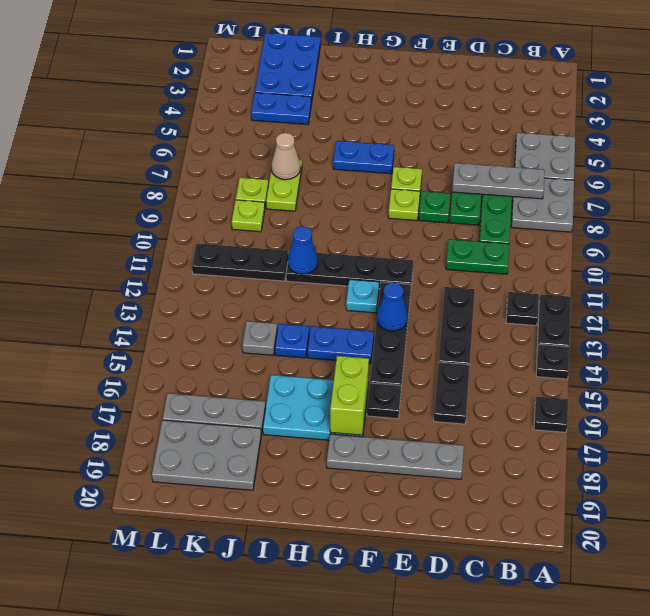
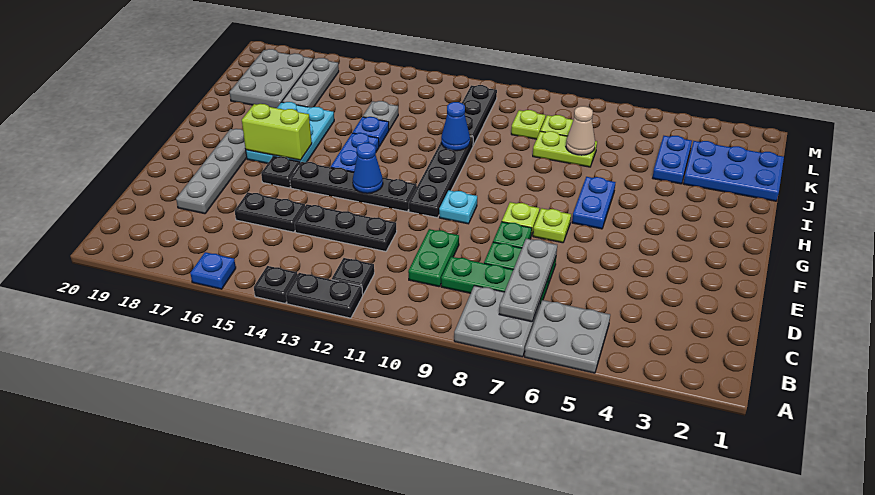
black 1x1 plate [534,397,568,432] -> blue 1x1 plate [190,252,236,289]
cyan 1x1 plate [346,279,379,313] -> cyan 1x1 plate moved to [439,190,477,224]

